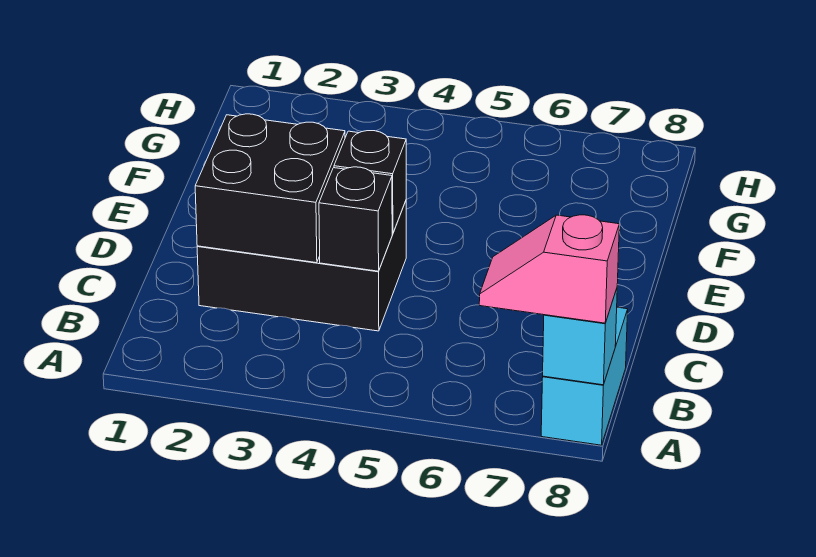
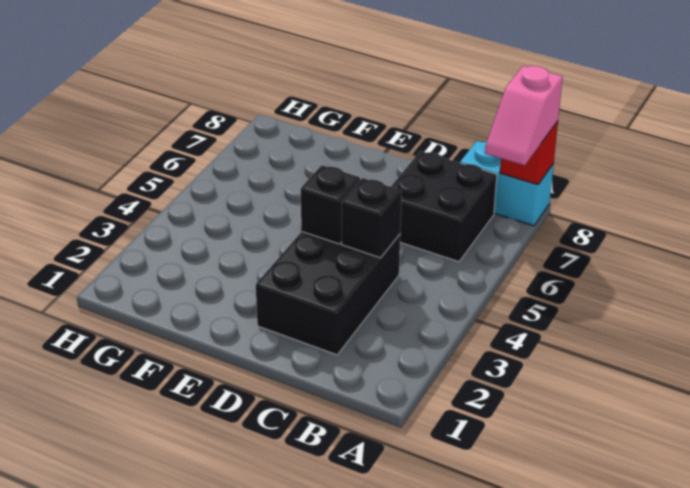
cyan 1x1 brick [543,289,617,385] -> red 1x1 brick [500,121,558,185]
black 2x2 brick [195,114,345,263] -> black 2x2 brick moved to [391,151,497,262]

